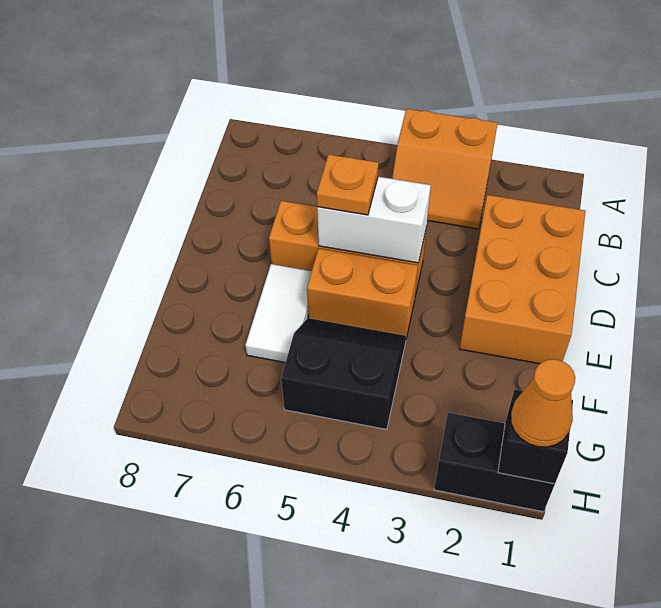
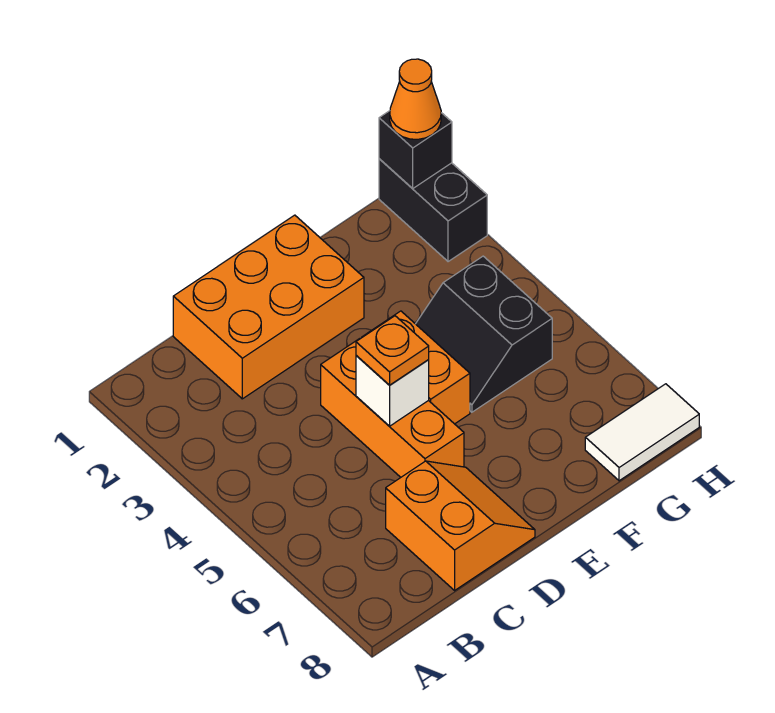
orange 2x2 slope [392,109,498,229] -> orange 2x2 slope moved to [386,461,535,590]
white 1x2 brick [317,177,431,263] -> white 1x1 brick [356,355,429,426]
white 1x2 tile [245,264,312,363] -> white 1x2 tile moved to [585,384,699,481]

